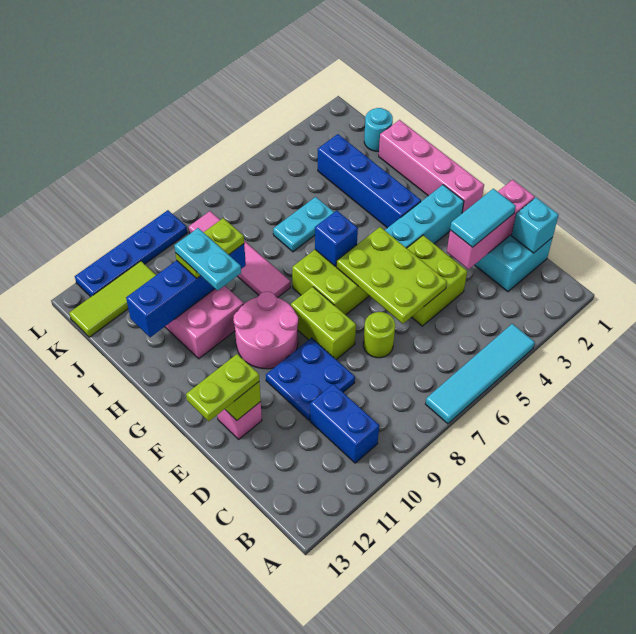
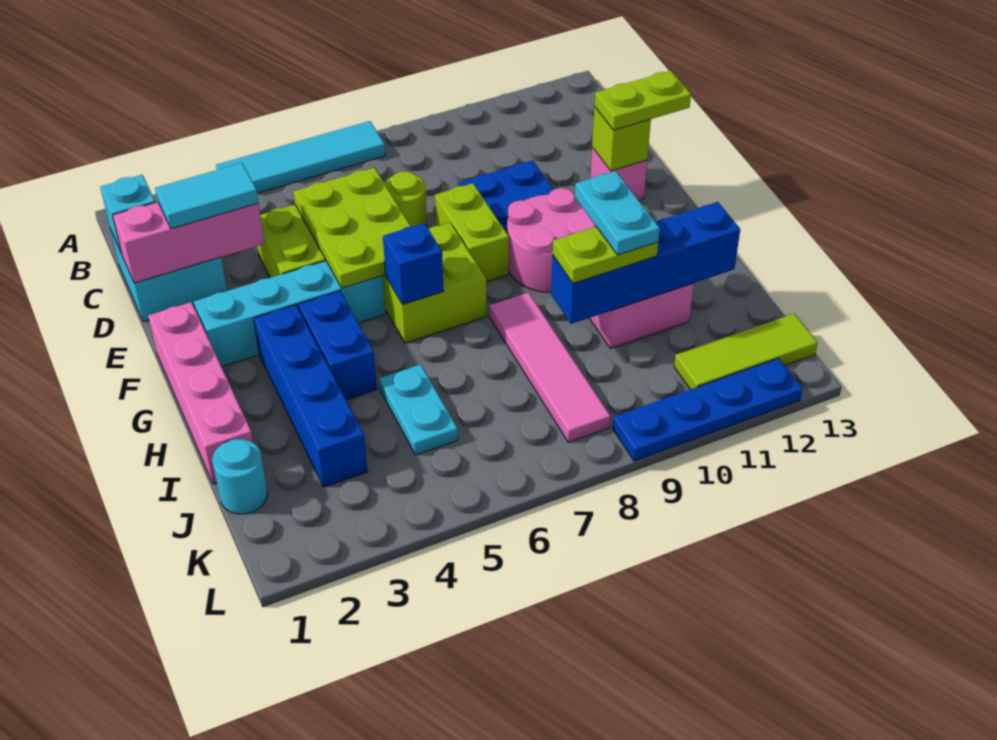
blue 1x2 brick [310,384,379,463] -> blue 1x2 brick moved to [298,291,377,400]
cyan 1x2 plate [273,197,334,252] -> cyan 1x2 plate turned to [379,364,458,455]

